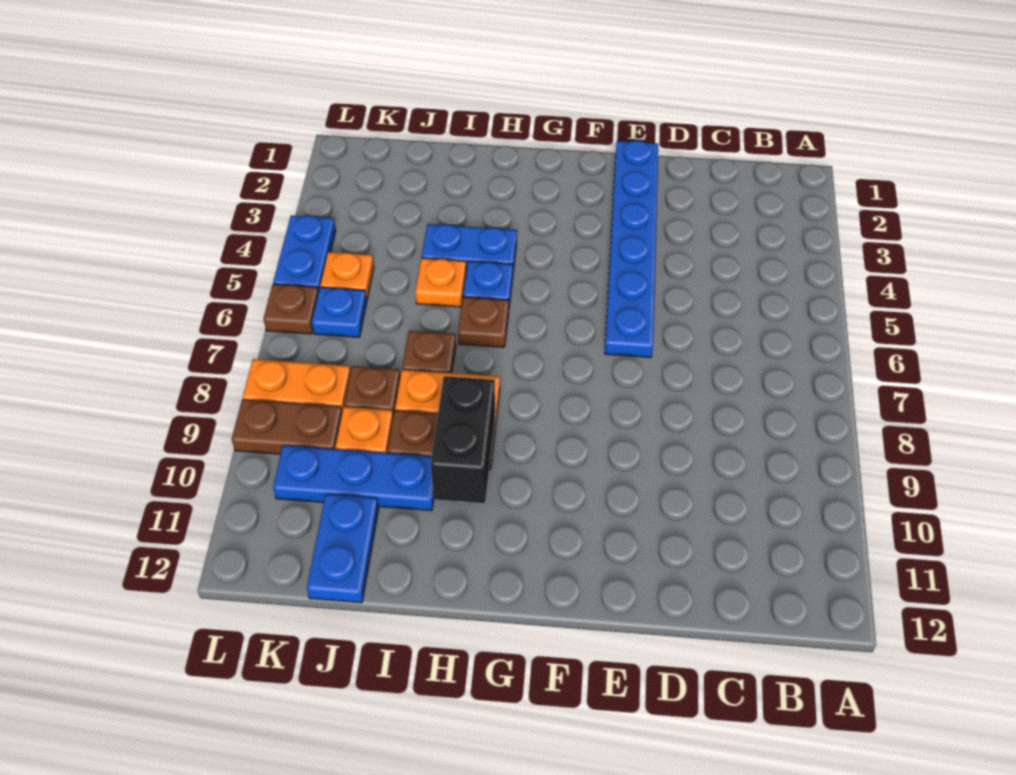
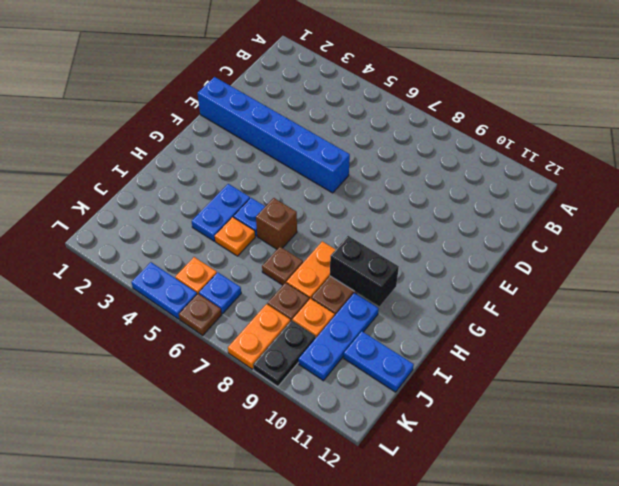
blue 1x6 plate [605,141,658,357] -> blue 1x6 brick [198,77,350,193]
brown 1x1 plate [458,297,509,347] -> brown 1x1 brick [256,198,297,249]
brown 1x2 plate [232,399,342,454] -> black 1x2 plate [253,320,316,387]

